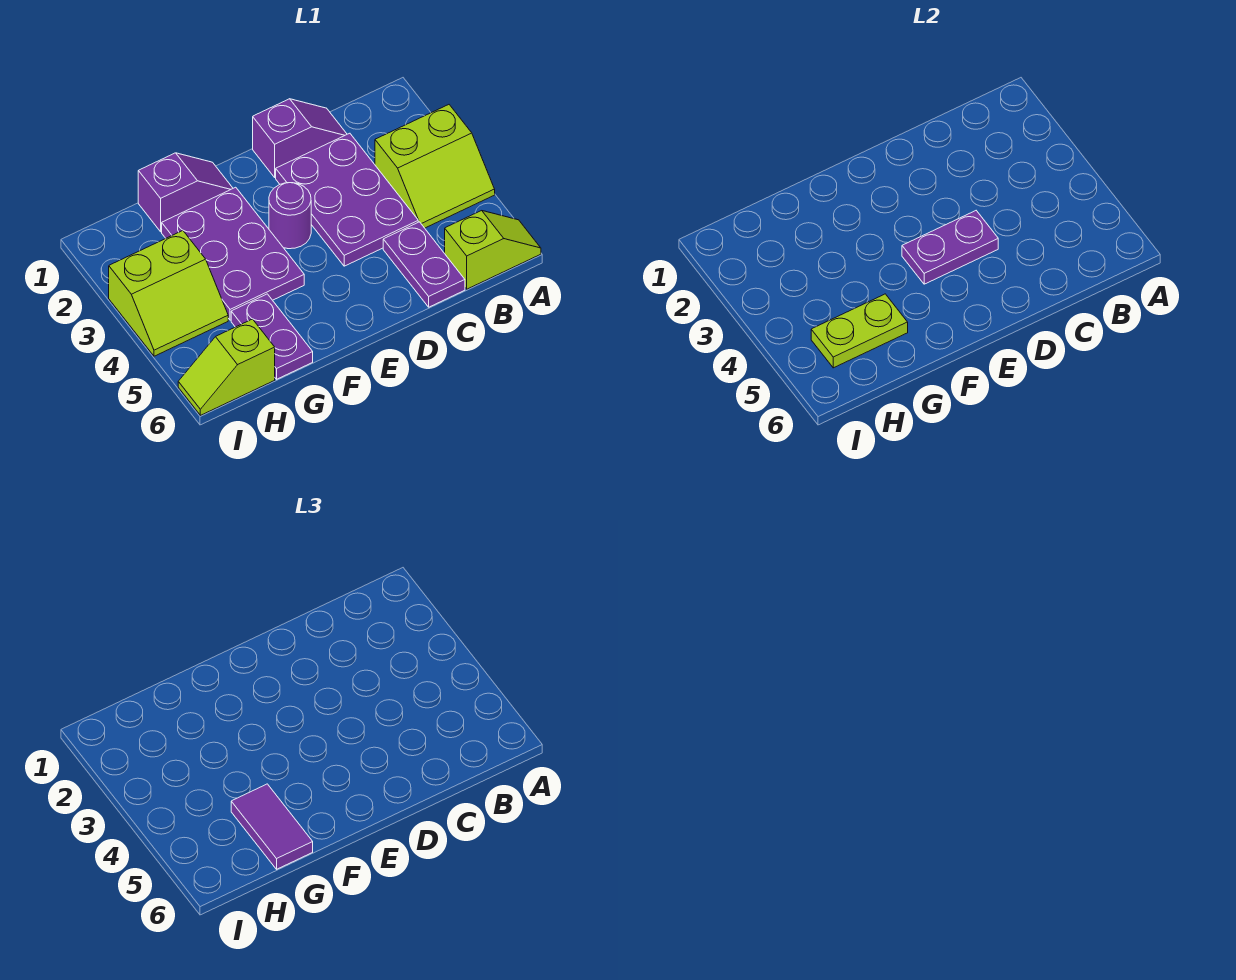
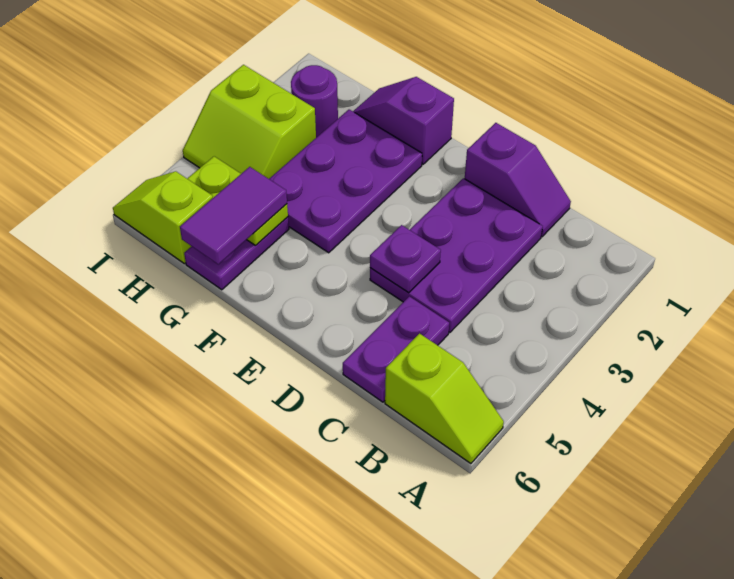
lime 2x2 slope [375,105,495,228] -> none
purple 1x2 plate [902,211,998,284] -> purple 1x1 plate [370,225,441,293]
purple 1x1 round brick [269,183,311,249] -> purple 1x1 round brick moved to [291,65,338,137]
purple 1x2 slope [138,153,233,232] -> purple 1x2 slope turned to [353,77,454,164]

